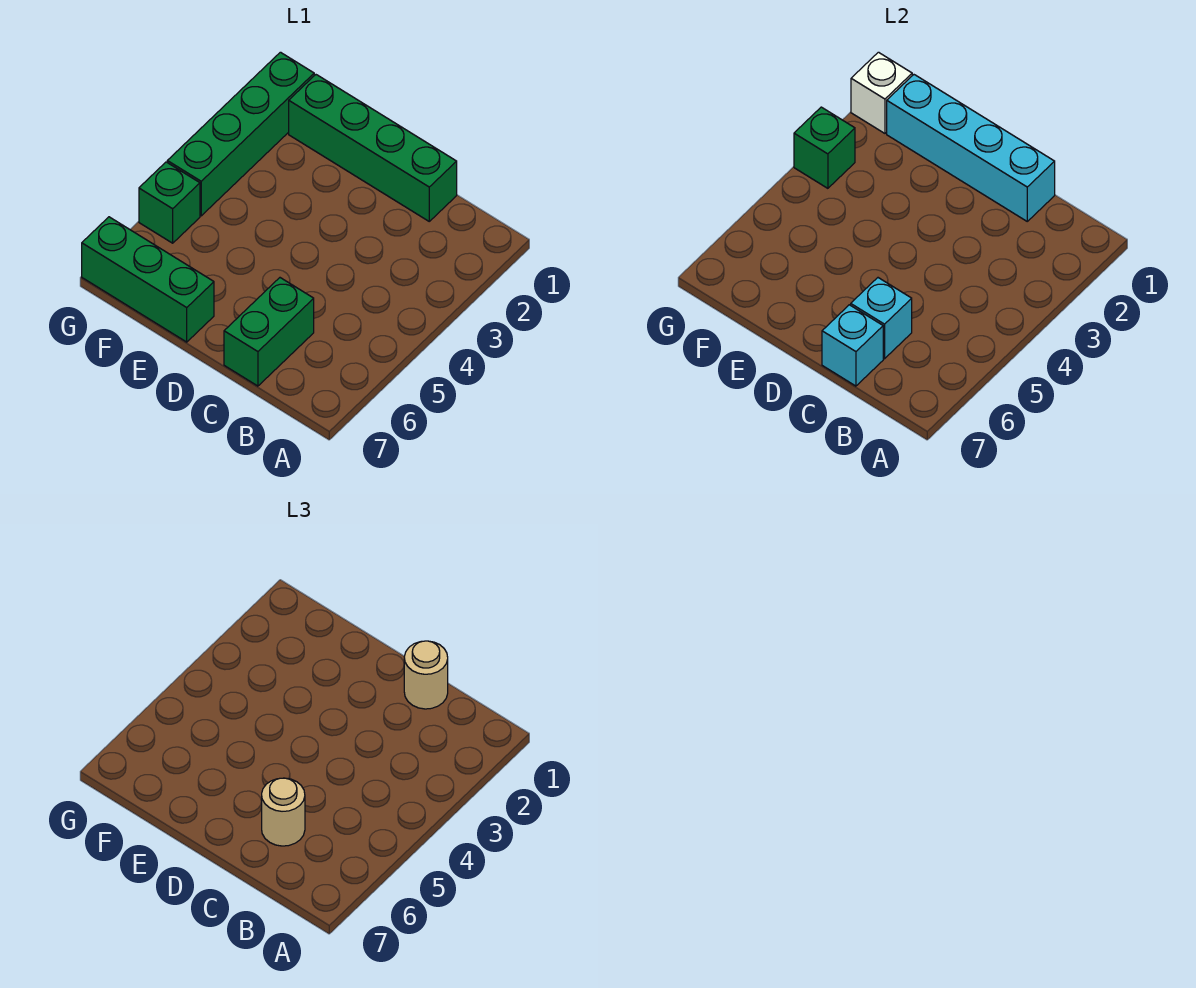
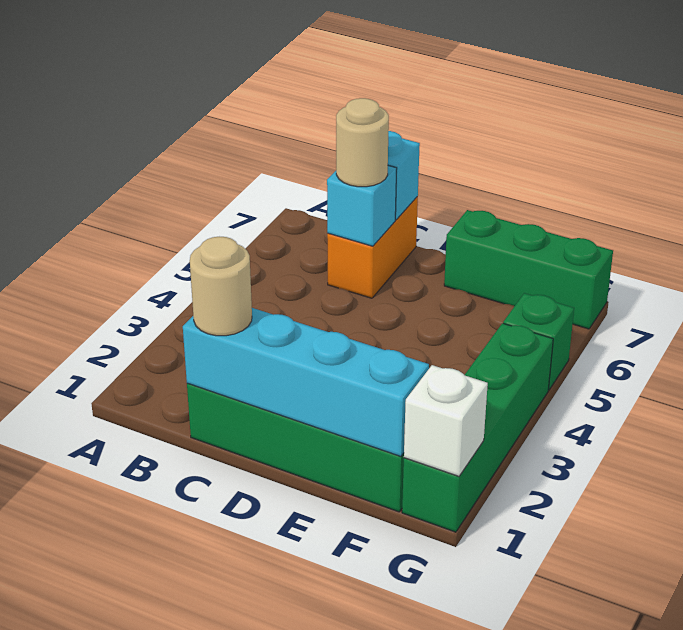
green 1x2 brick [224,278,314,386] -> orange 1x2 brick [327,197,418,298]
green 1x1 brick [794,107,855,188] -> none

